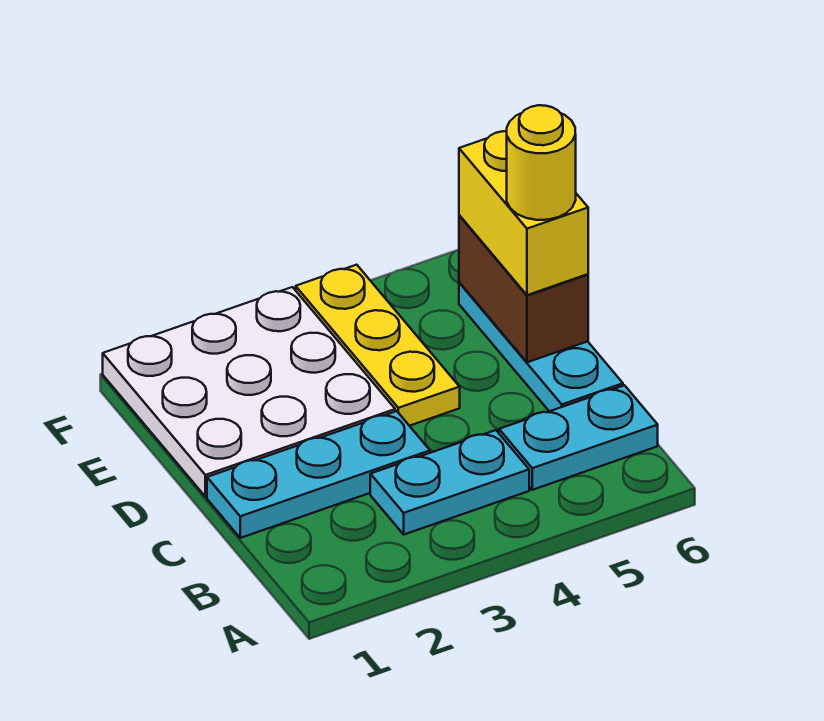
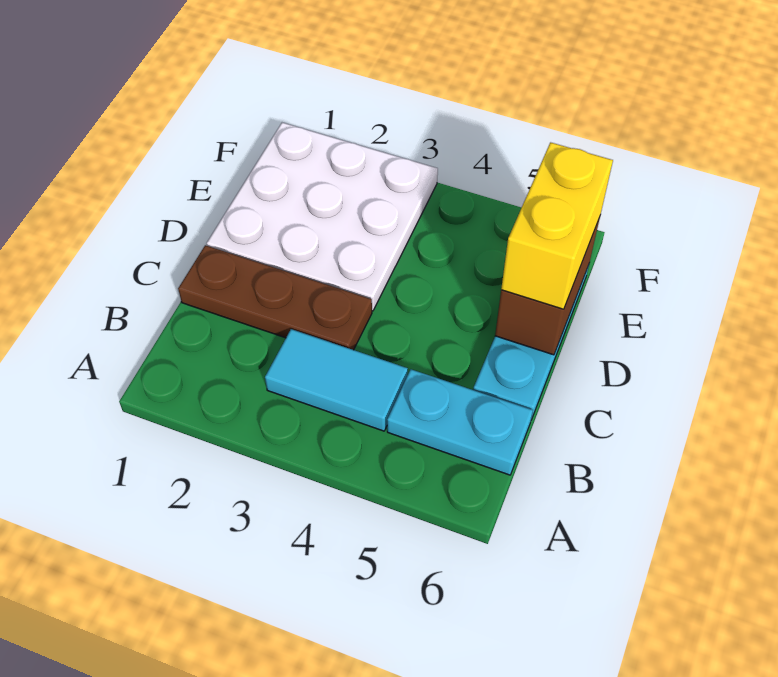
cyan 1x2 plate [370,430,529,534] -> cyan 1x2 tile [265,329,408,431]
cyan 1x3 plate [207,411,430,538] -> brown 1x3 plate [178,245,372,350]
yellow 1x3 plate [296,265,460,426] -> none
yellow 1x1 round brick [507,105,576,220] -> none

